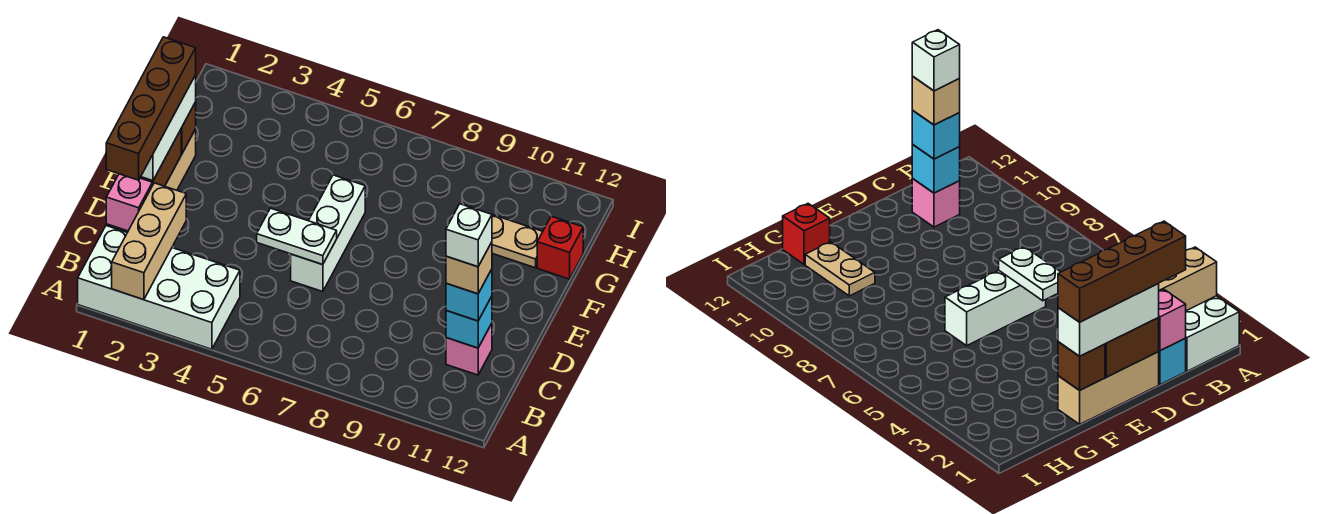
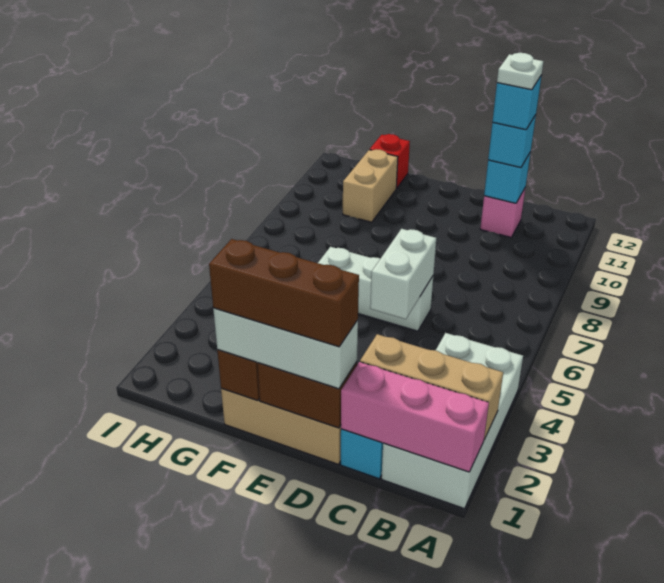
pink 1x1 brick [106,174,152,231] -> pink 1x3 brick [341,362,489,472]
brown 1x4 brick [106,37,196,180] -> brown 1x3 brick [209,239,359,347]
tan 1x1 brick [446,242,492,294] -> cyan 1x1 brick [493,75,542,130]
white 1x1 brick [446,204,492,267] -> white 1x1 plate [497,53,544,90]
white 1x2 plate [257,208,337,265] -> white 1x2 brick [370,229,436,319]
tan 1x2 plate [492,215,543,268] -> tan 1x2 brick [343,149,398,222]

